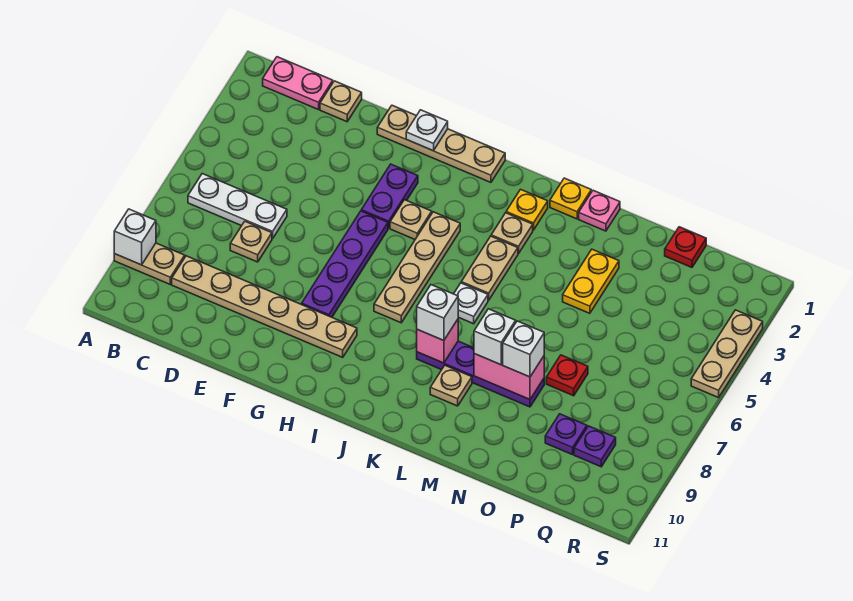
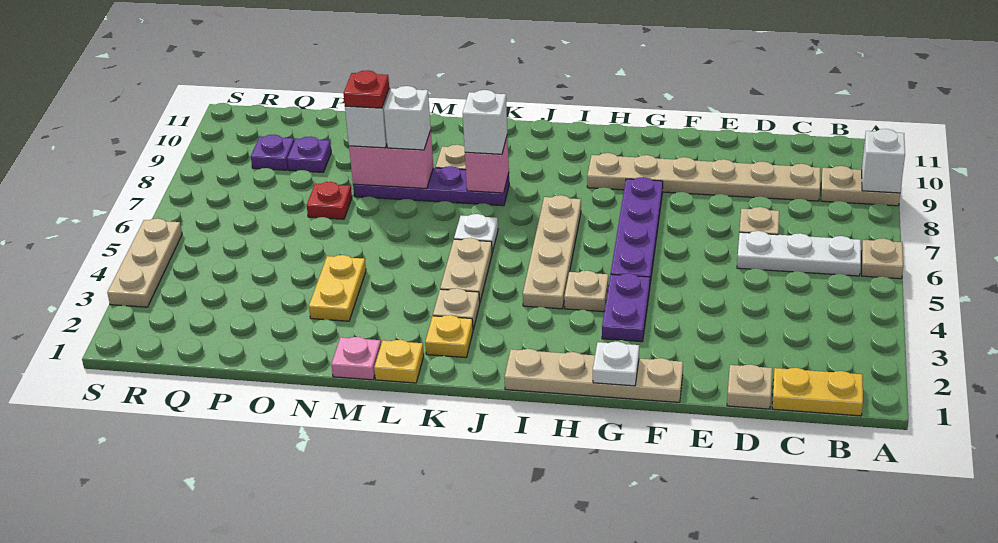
none -> tan 1x1 plate [861,238,903,279]
pink 1x2 plate [263,57,333,110] -> yellow 1x2 plate [772,368,863,416]
red 1x1 plate [665,227,706,267] -> red 1x1 plate moved to [343,70,389,108]

